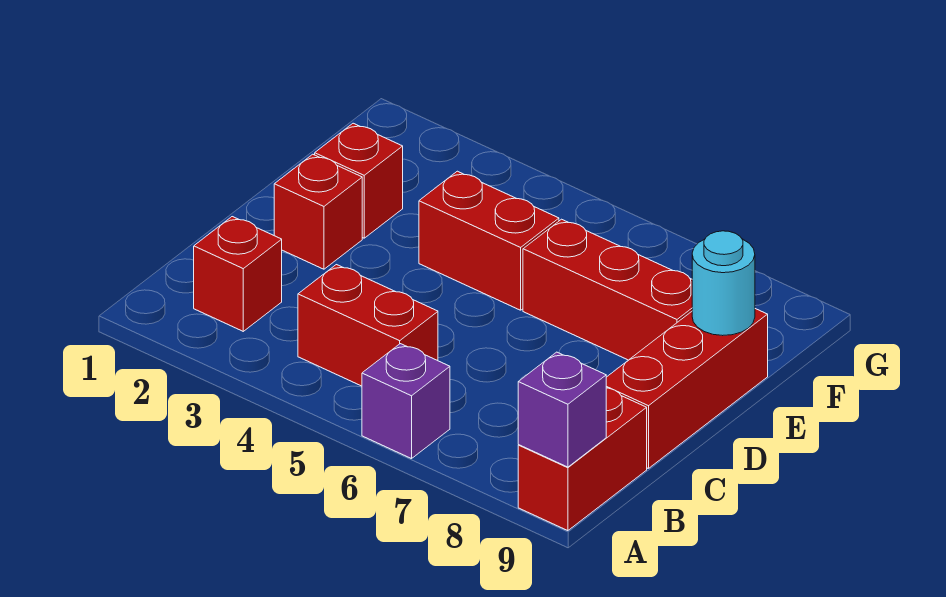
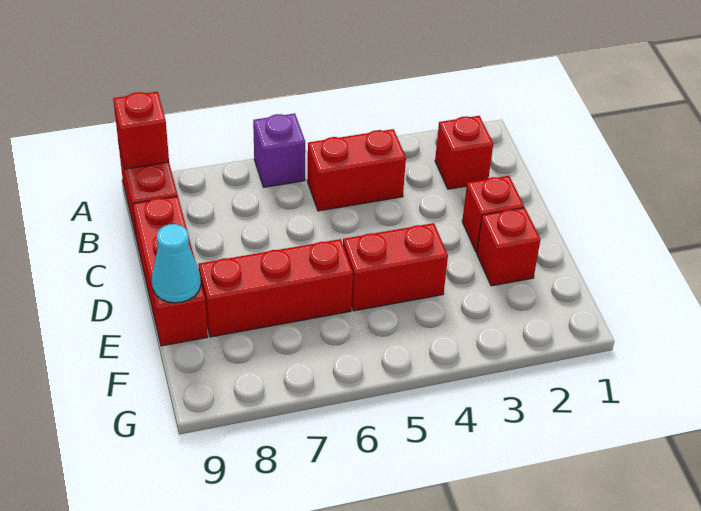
purple 1x1 brick [518,352,606,467] -> red 1x1 brick [113,92,169,169]
cyan 1x1 round brick [692,231,755,336] -> cyan 1x1 cone [152,224,201,303]

